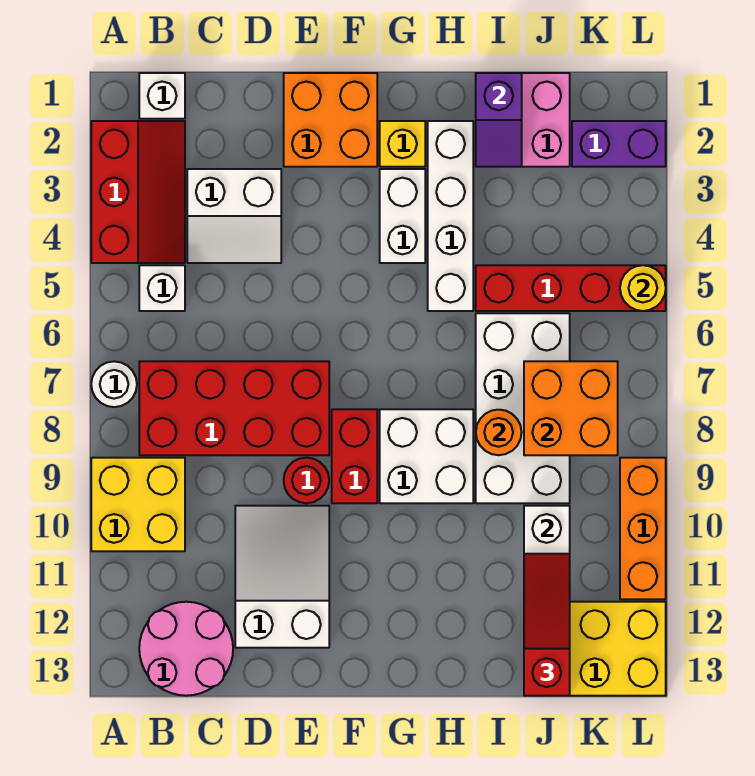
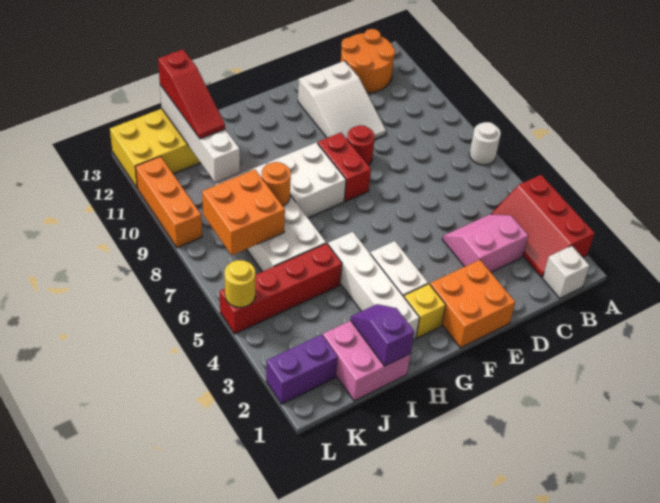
yellow 2x2 brick [91,458,185,551] -> none
white 1x1 brick [139,265,185,311] -> none
red 2x4 brick [139,361,329,455] -> none
pink 2x2 round brick [139,602,233,696] -> orange 2x2 round brick [341,29,395,93]
white 2x2 slope [187,169,281,263] -> pink 2x2 slope [442,214,528,272]

